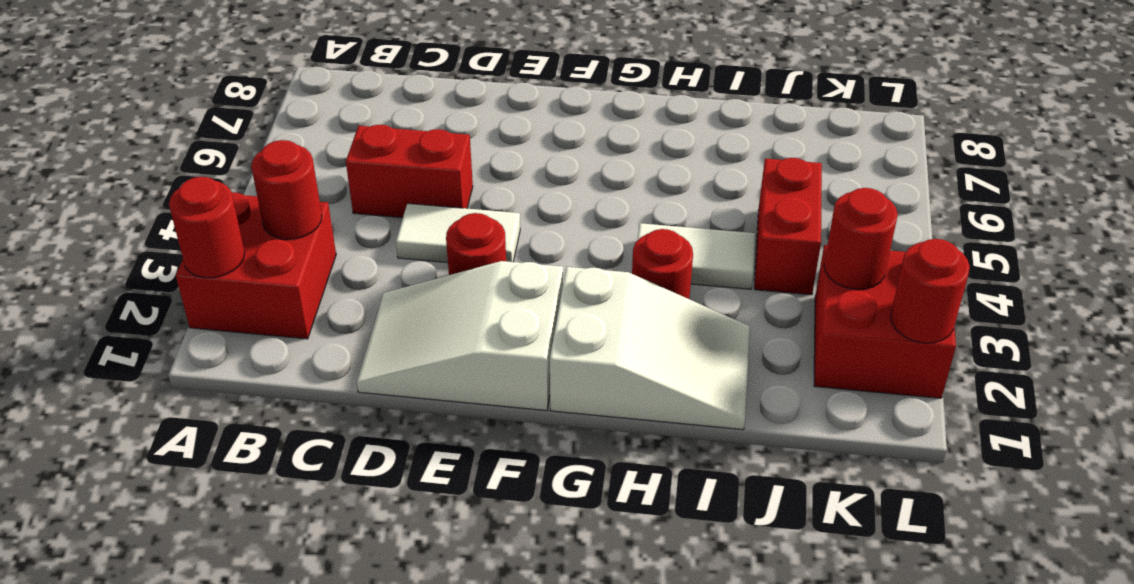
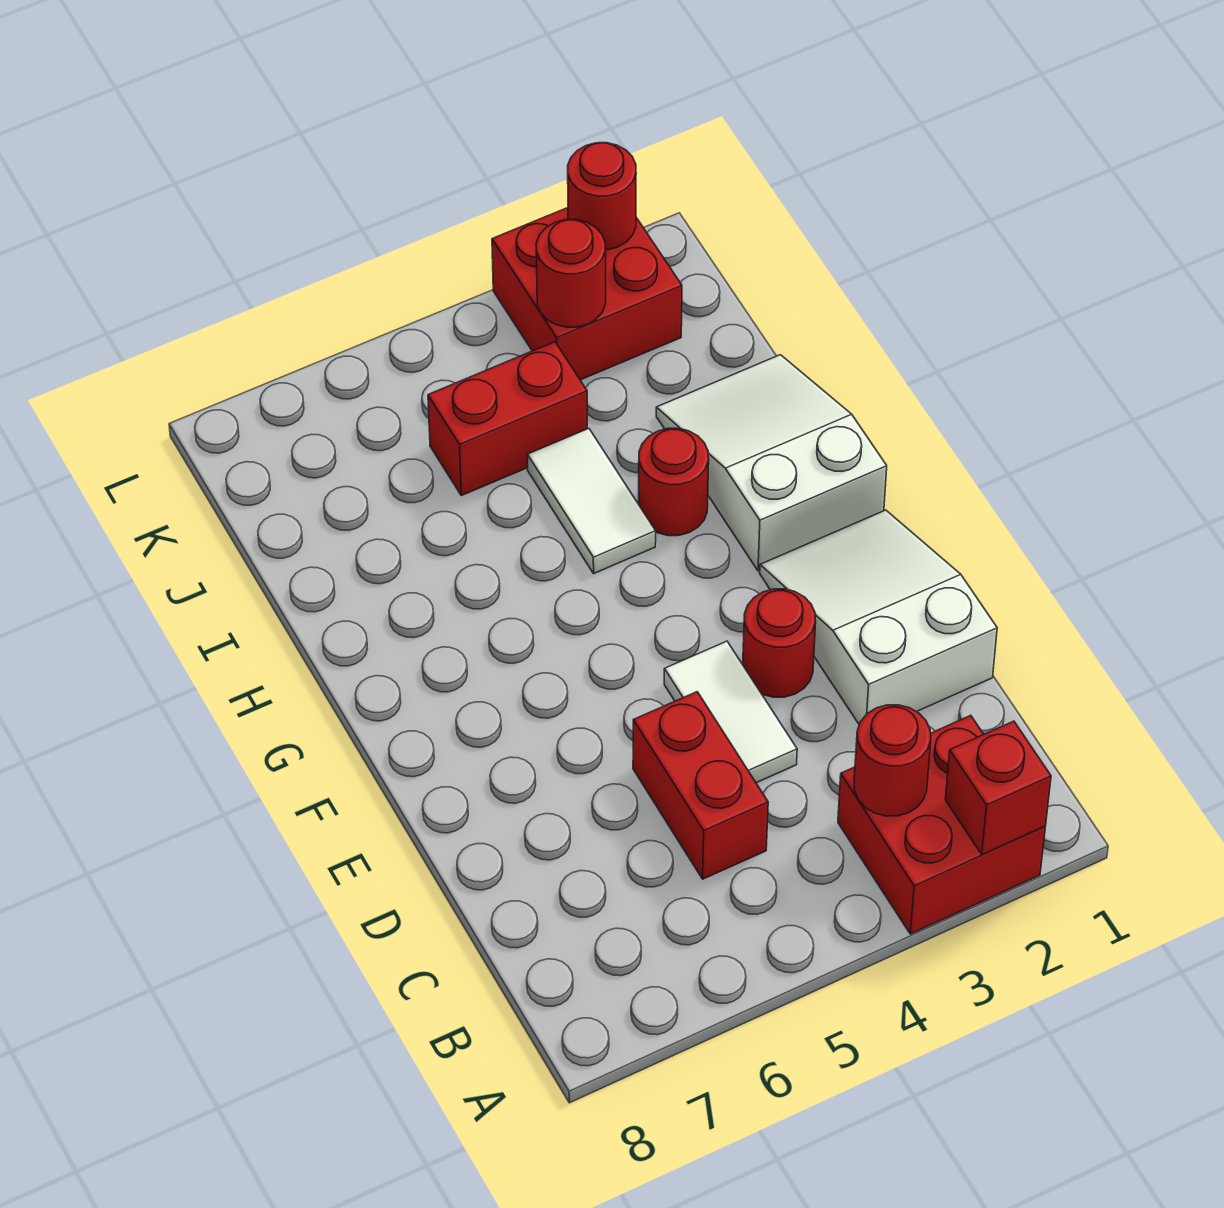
red 1x1 round brick [169,177,245,278] -> red 1x1 brick [945,721,1051,855]
white 2x3 slope [357,261,563,411] -> white 2x3 slope turned to [760,510,997,724]

